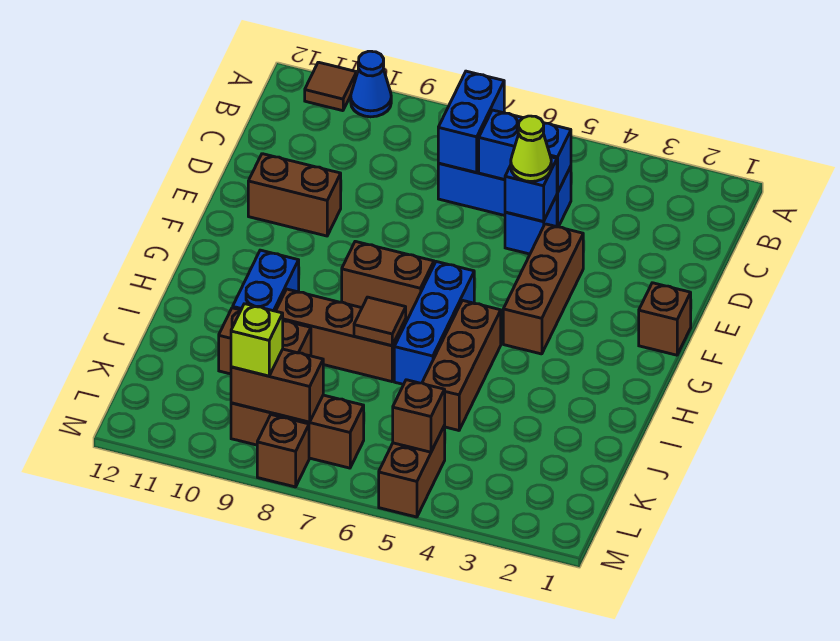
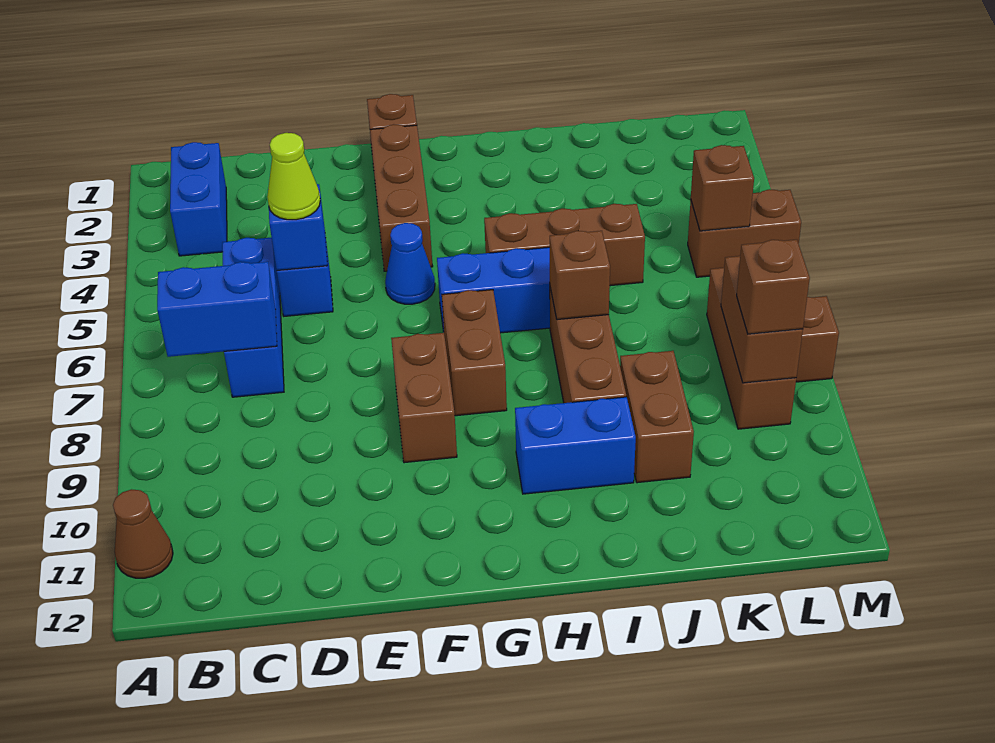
blue 1x1 cone [351,51,391,117] -> blue 1x1 cone moved to [385,223,435,304]
brown 1x1 tile [305,62,357,111] -> brown 1x1 cone [113,489,173,578]
blue 1x2 brick [479,110,571,193] -> blue 1x2 brick moved to [170,142,227,256]
brown 1x3 brick [503,224,583,354] -> brown 1x3 brick turned to [370,124,433,271]
brown 1x2 brick [248,154,341,236] -> brown 1x2 brick moved to [391,333,457,463]
brown 1x1 tile [354,297,406,346] -> brown 1x1 brick [550,231,610,320]
lime 1x1 brick [231,304,283,376] -> brown 1x1 brick [737,240,810,334]

